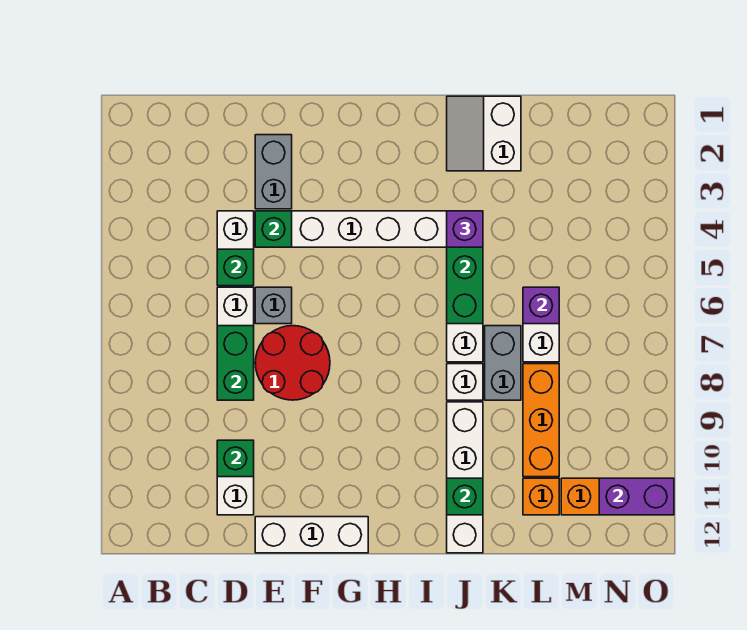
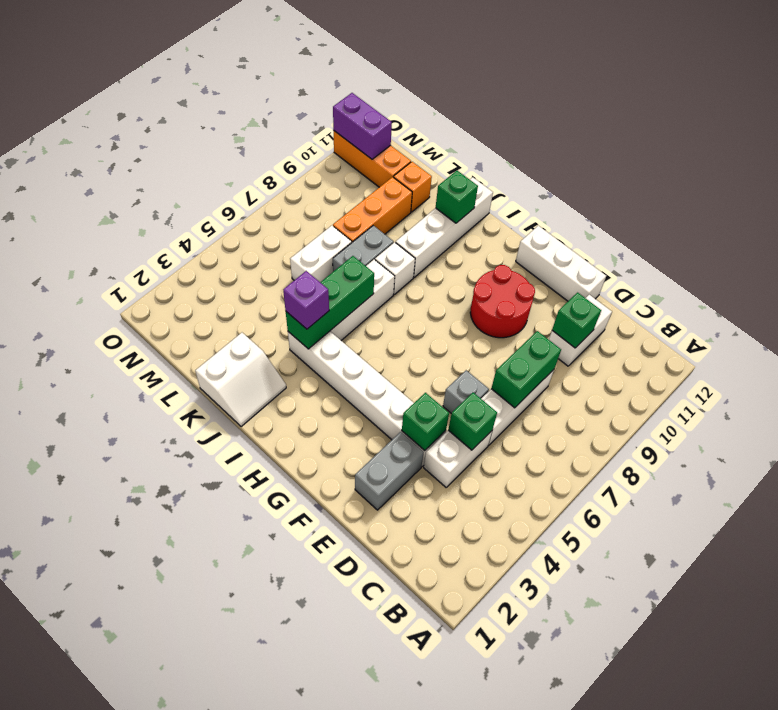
red 2x2 round brick [255,326,330,400] -> red 2x2 round brick moved to [470,265,535,338]
purple 1x1 brick [523,287,559,324] -> none

